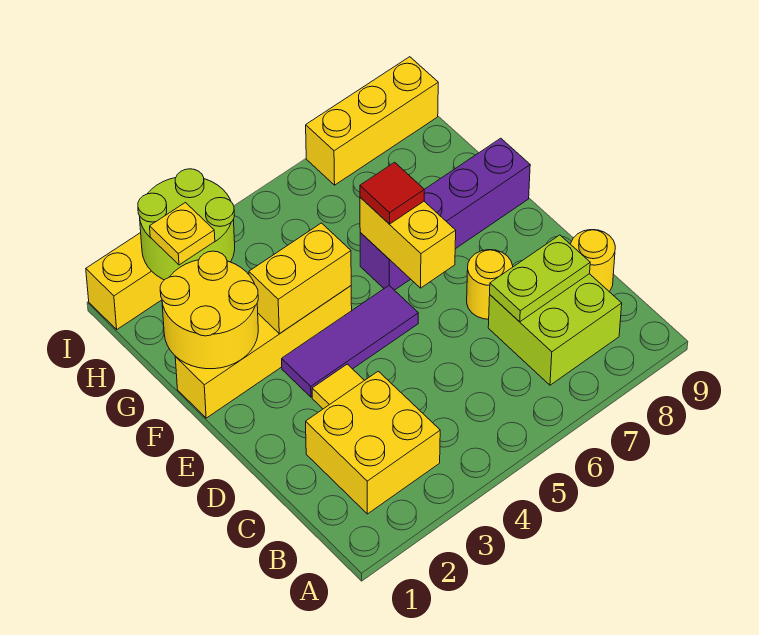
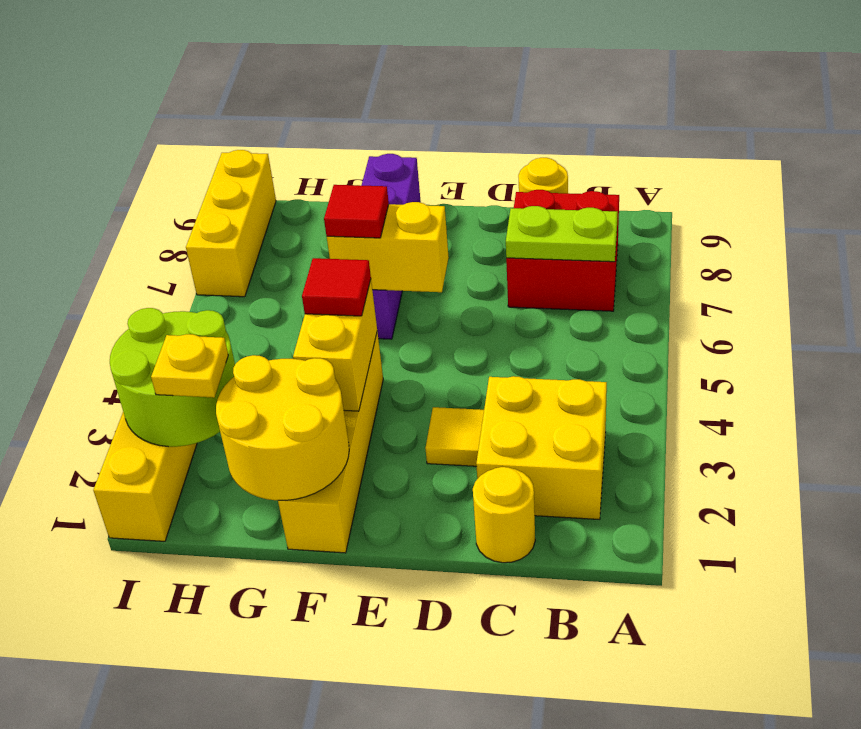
lime 2x2 brick [488,274,622,385] -> red 2x2 brick [506,190,619,311]
lime 1x2 plate [490,235,590,322] -> lime 1x2 plate turned to [506,206,618,262]
yellow 1x1 round brick [467,250,513,319] -> yellow 1x1 round brick moved to [473,467,535,563]
purple 1x3 tile [282,286,418,397] -> none
none -> red 1x1 tile [302,258,371,316]

